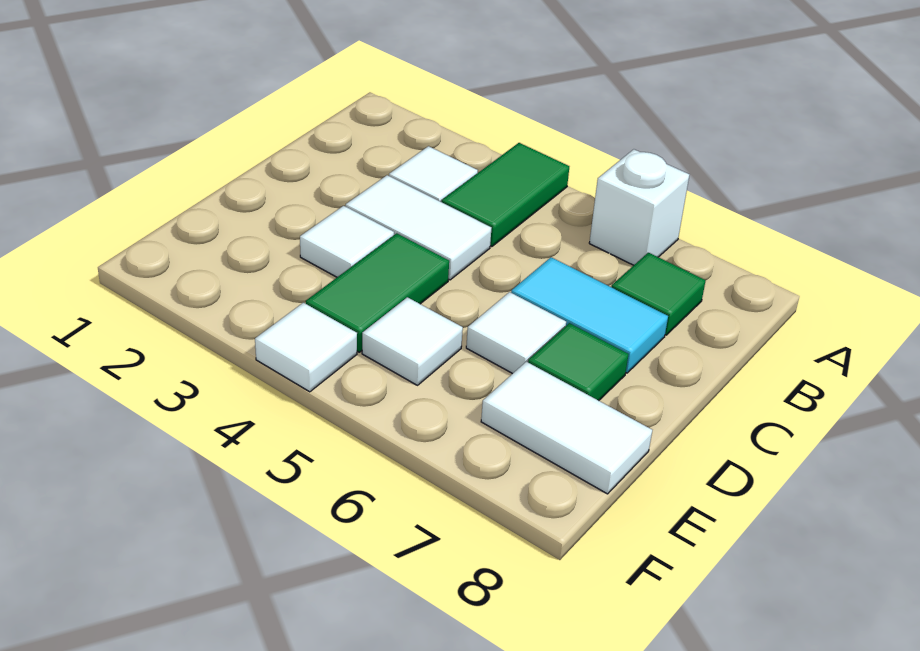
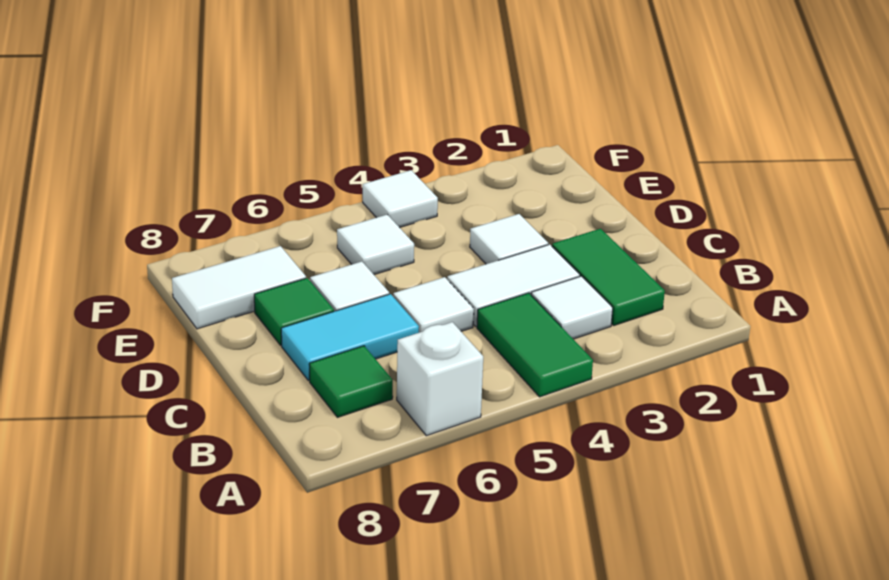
none -> white 1x1 tile [393,277,474,333]
green 1x2 tile [306,233,449,352] -> green 1x2 tile moved to [552,229,665,325]

